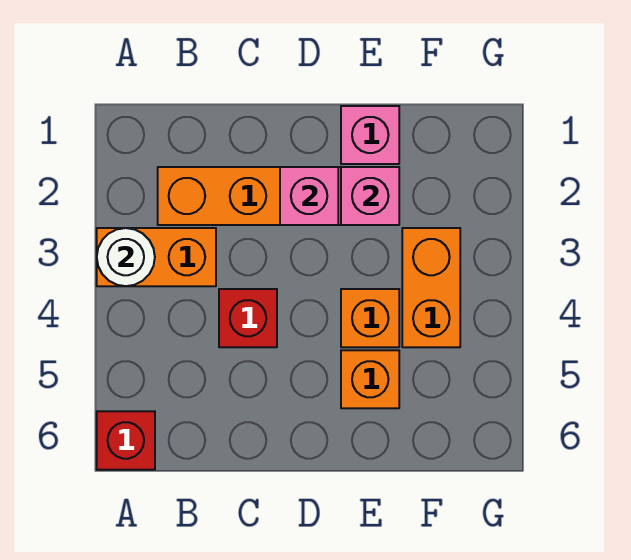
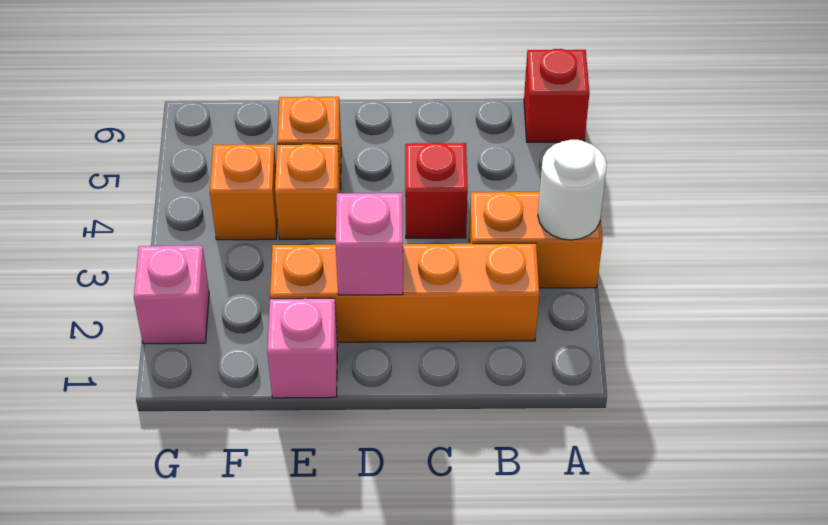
pink 1x1 brick [341,167,399,225] -> pink 1x1 brick moved to [134,246,209,344]
orange 1x2 brick [402,228,460,347] -> orange 1x1 brick [210,144,277,240]

